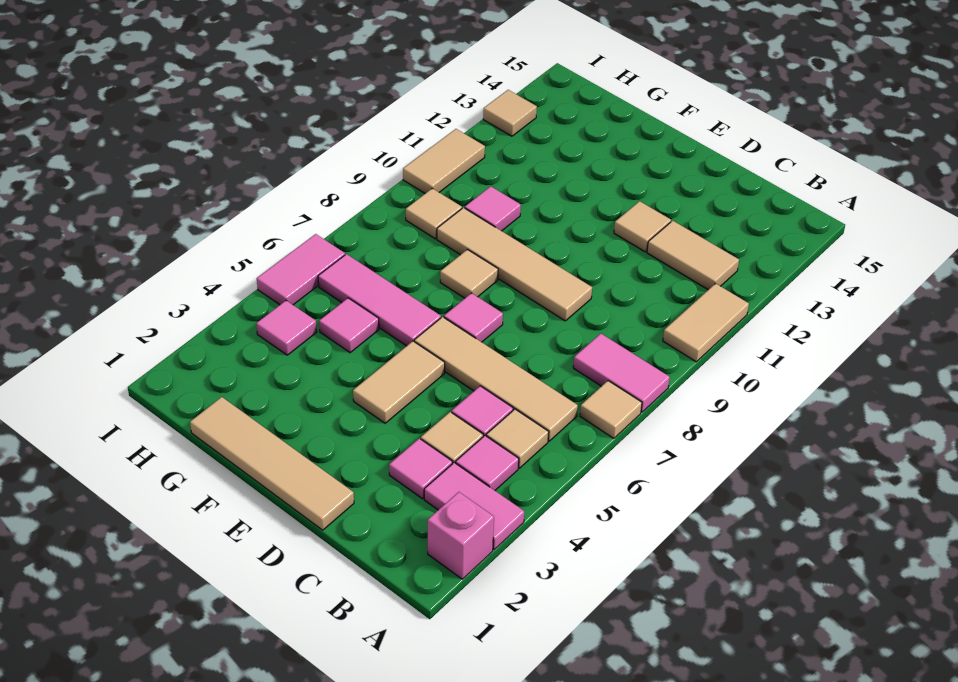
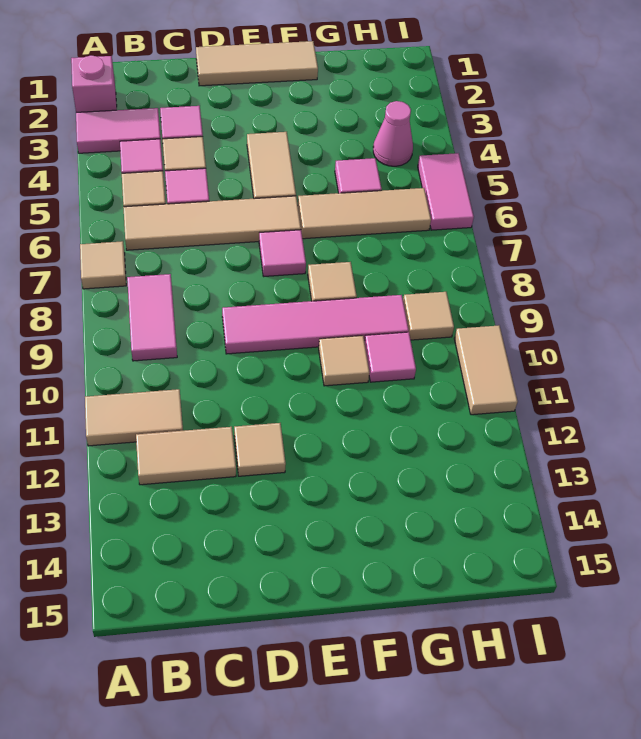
pink 1x2 tile [573,334,670,412] -> pink 1x2 tile turned to [127,274,177,361]
tan 1x2 tile [663,284,749,362] -> tan 1x2 tile turned to [85,389,183,446]
tan 1x4 tile [190,397,354,530] -> tan 1x3 tile [196,41,318,86]
tan 1x4 tile [437,208,592,321] -> pink 1x4 tile [222,295,409,354]
pink 1x3 tile [318,254,441,346] -> tan 1x3 tile [298,188,431,239]
pink 1x1 tile [256,301,317,355] -> pink 1x1 cone [373,101,413,166]
tan 1x1 tile [483,90,537,136] -> tan 1x1 tile moved to [319,336,370,386]

